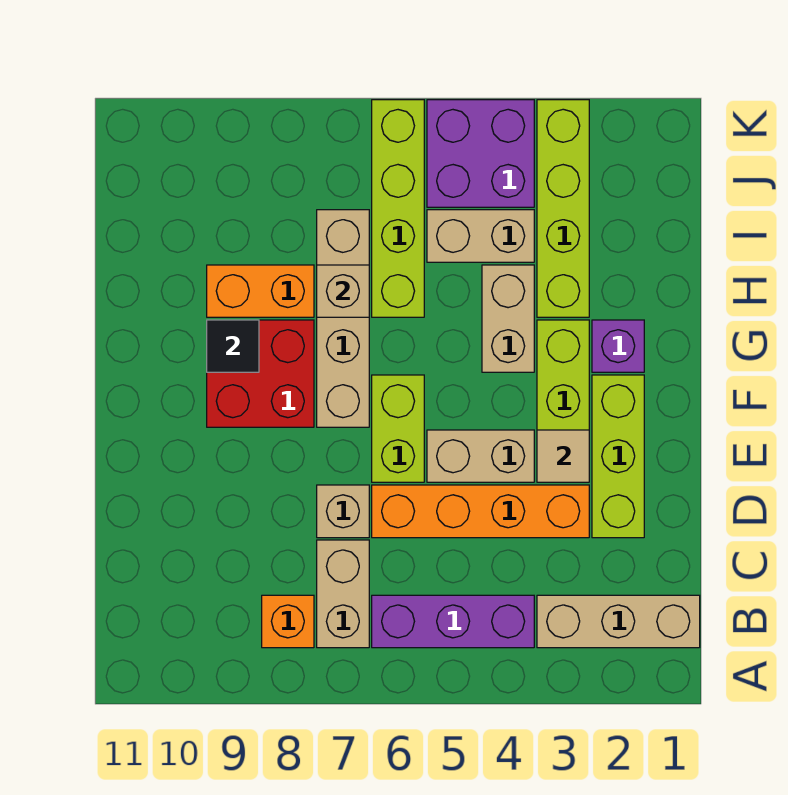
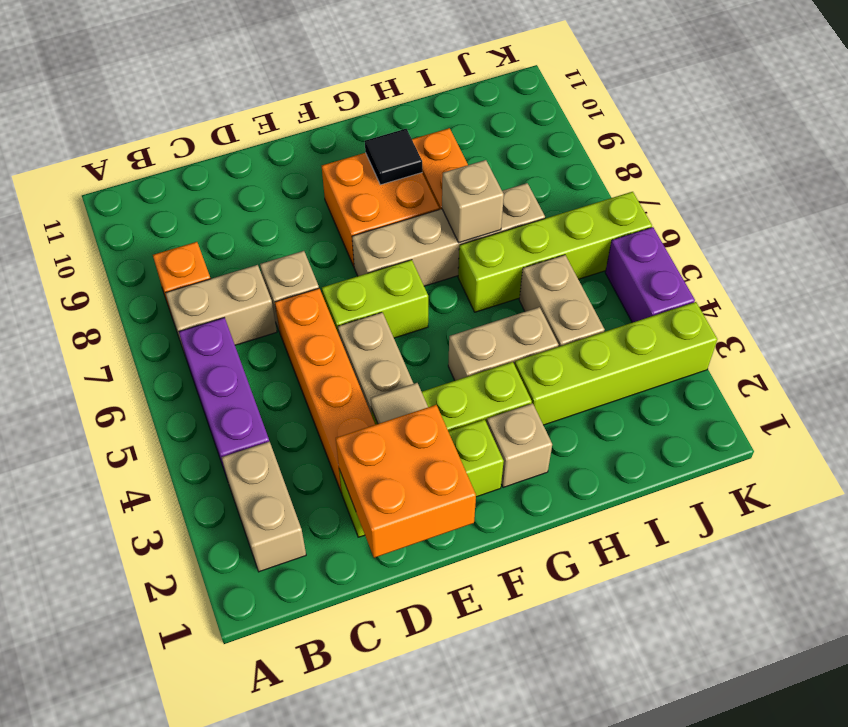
tan 1x3 brick [537,595,700,648] -> tan 1x2 brick [222,441,306,572]
none -> orange 2x2 brick [336,405,476,558]
red 2x2 brick [207,320,314,427] -> orange 2x2 brick [322,153,439,266]
purple 1x1 brick [592,320,644,372] -> tan 1x1 brick [487,403,552,488]
purple 2x2 brick [427,100,534,207] -> purple 1x2 brick [605,227,695,323]

